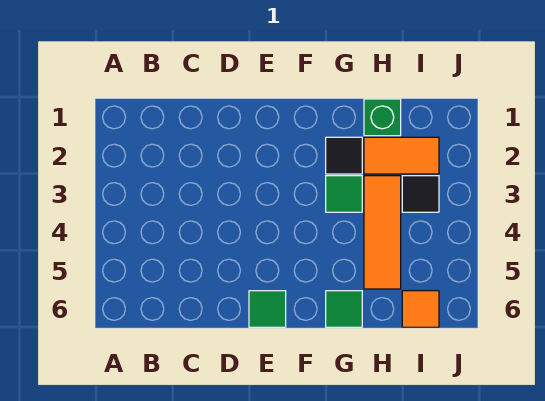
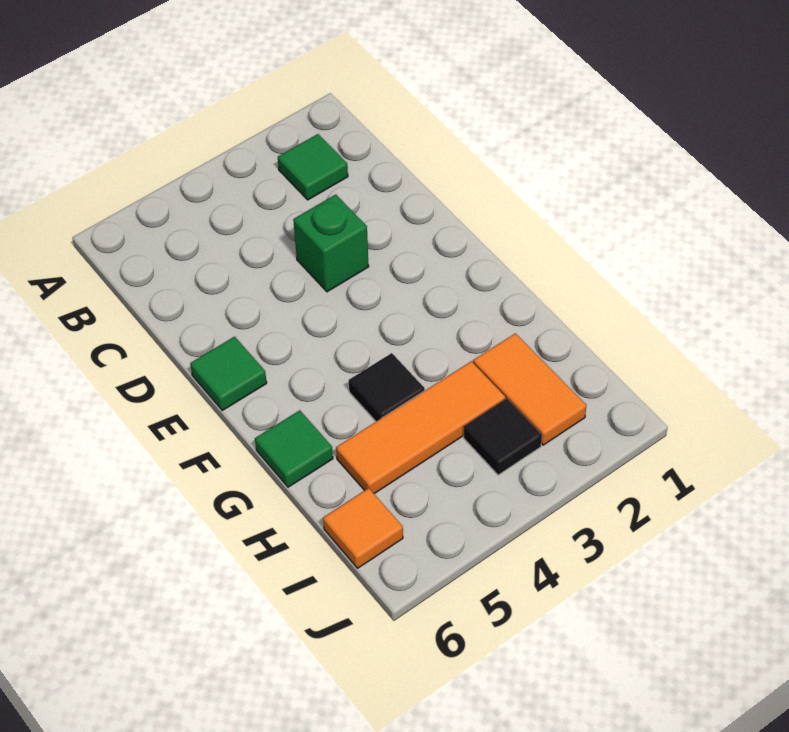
black 1x1 tile [326,137,362,174] -> black 1x1 tile moved to [349,353,425,421]
green 1x1 tile [326,176,362,212] -> green 1x1 tile moved to [278,134,348,200]
green 1x1 brick [364,99,401,136] -> green 1x1 brick moved to [293,194,369,292]

